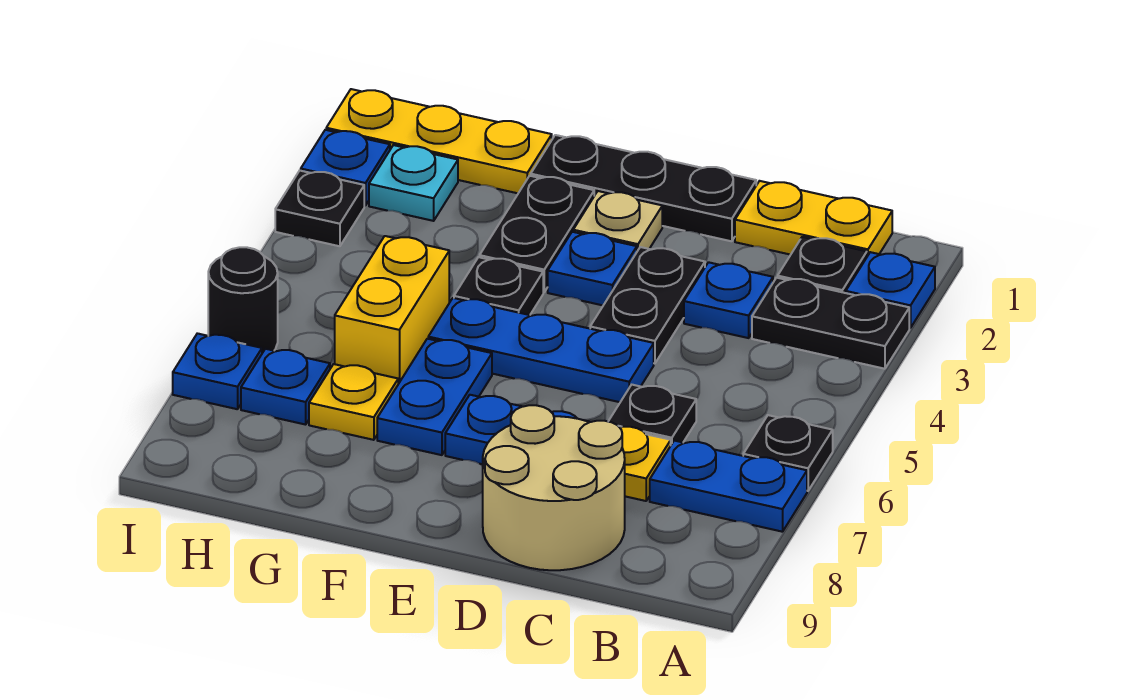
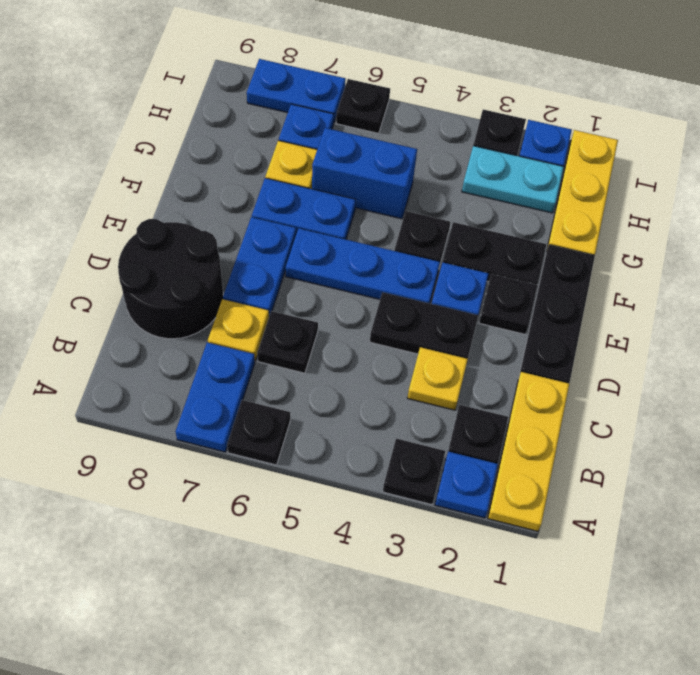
black 1x2 plate [752,278,909,369] -> black 1x1 plate [383,439,445,505]
yellow 1x2 plate [735,181,892,256] -> yellow 1x3 plate [488,372,569,531]
blue 1x1 plate [684,262,773,338] -> yellow 1x1 plate [407,347,468,410]
tan 2x2 round brick [483,405,625,570] -> black 2x2 round brick [118,219,223,339]
blue 1x3 plate [428,298,654,402] -> blue 1x3 plate turned to [286,228,440,303]
tan 1x1 plate [573,191,662,251] -> black 1x1 plate [479,274,537,334]
yellow 1x2 brick [335,236,449,384] -> blue 1x2 brick [312,128,417,219]
cyan 1x1 plate [369,145,458,221] -> cyan 1x2 plate [462,146,564,213]
black 1x1 round brick [208,247,278,353] -> black 1x1 plate [336,79,390,133]
blue 1x1 plate [173,333,262,409] -> blue 1x2 plate [247,59,346,122]

